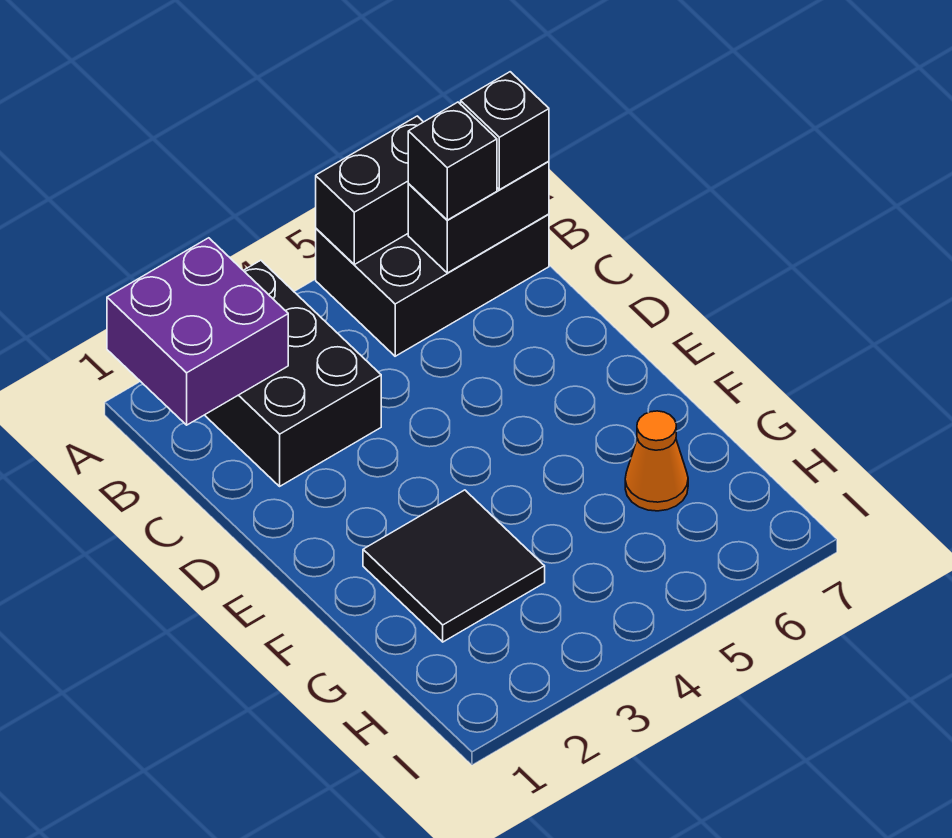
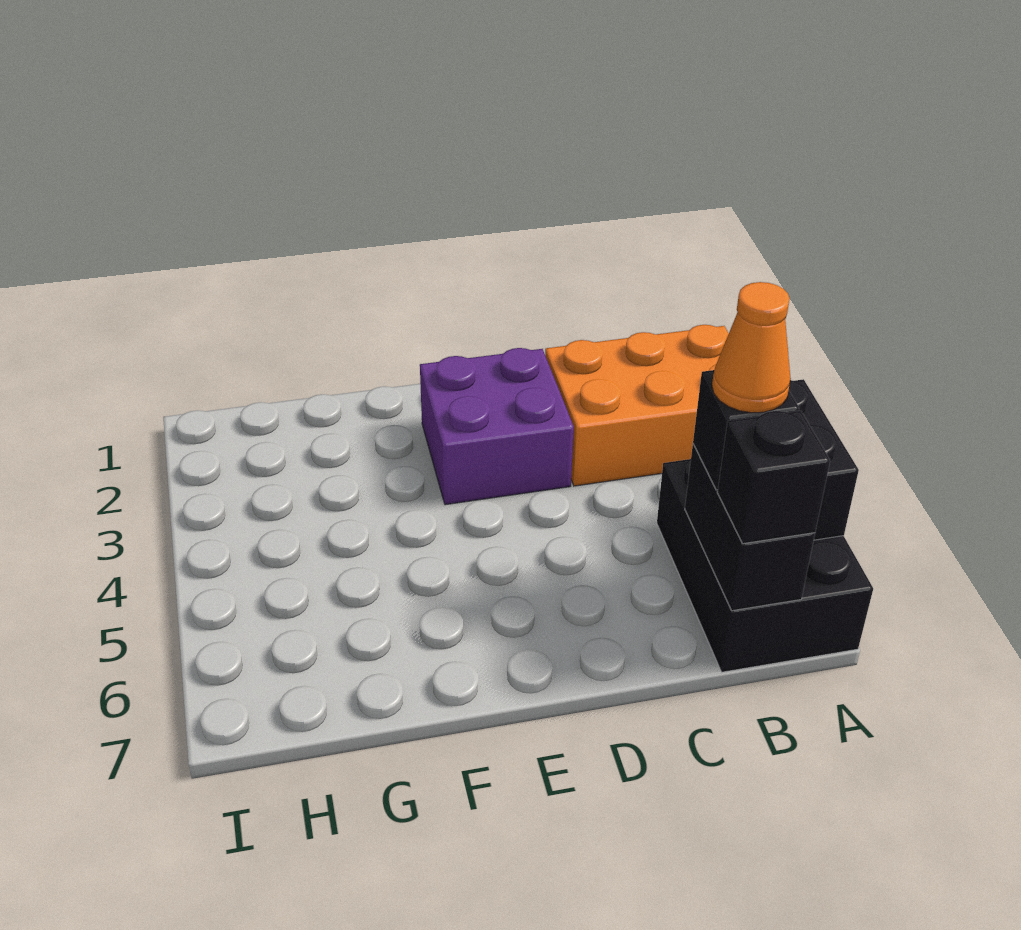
purple 2x2 brick [107,238,288,425] -> purple 2x2 brick moved to [420,348,574,505]
black 2x3 brick [205,260,381,486] -> orange 2x3 brick [545,325,729,486]
black 2x2 tile [363,490,545,642] -> none
orange 1x1 cone [625,411,688,511] -> orange 1x1 cone moved to [712,282,791,413]

